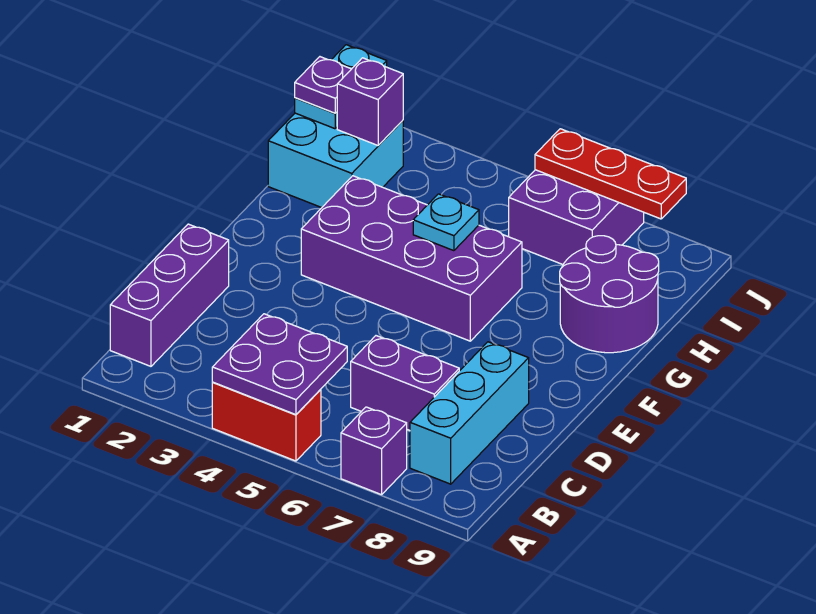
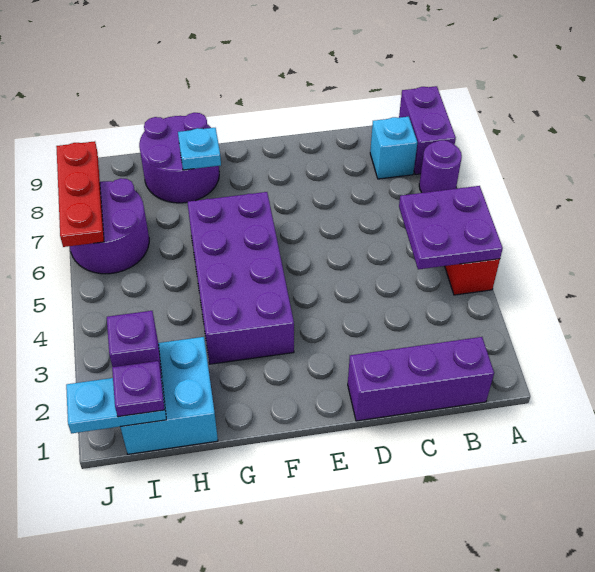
purple 1x1 brick [341,407,407,495] -> purple 1x1 round brick [419,140,462,193]
cyan 1x3 brick [410,342,529,484] -> cyan 1x1 brick [370,117,417,179]
purple 1x2 brick [351,336,459,430] -> purple 1x2 brick moved to [399,86,456,174]
cyan 1x1 plate [413,194,479,251] -> cyan 1x1 plate moved to [178,128,221,170]
purple 2x2 brick [509,170,644,264] -> purple 2x2 round brick [69,178,149,274]

